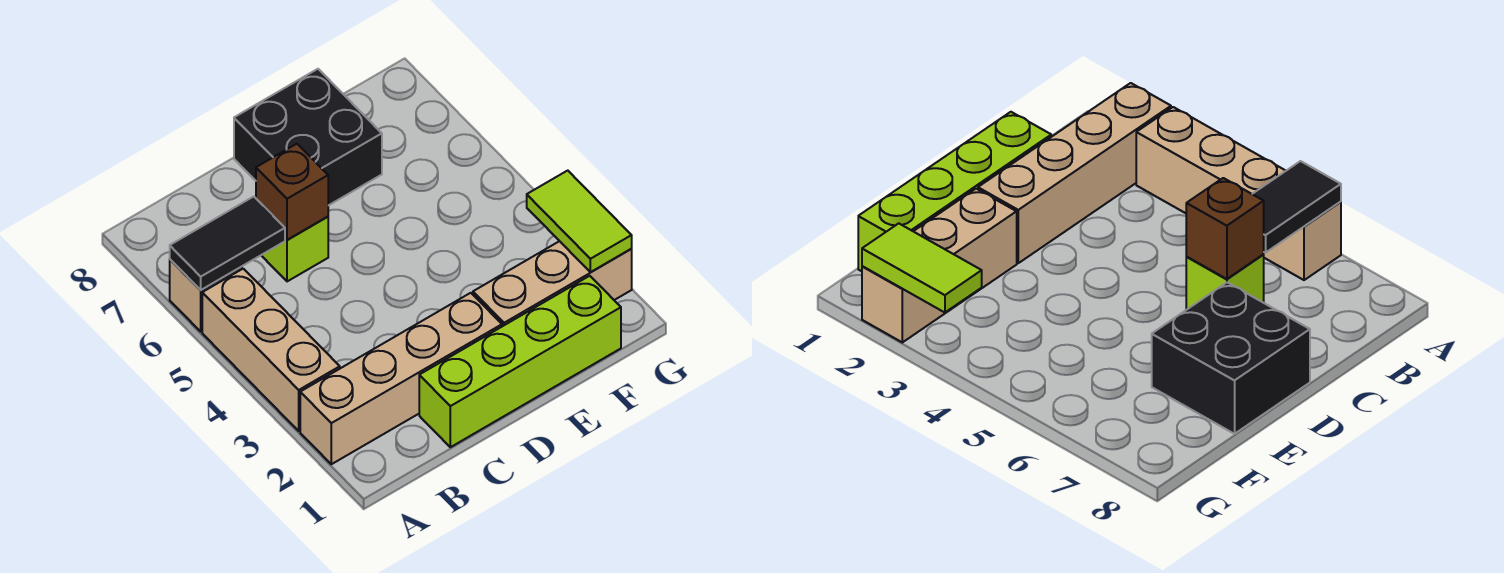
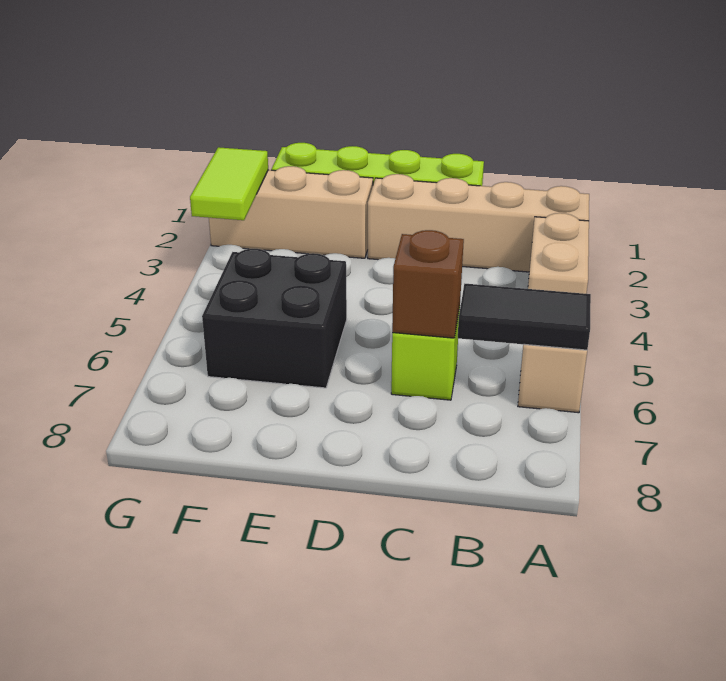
tan 1x3 brick [202,269,340,431] -> tan 1x2 brick [528,213,589,294]
black 2x2 brick [234,69,382,206] -> black 2x2 brick moved to [202,249,347,388]

